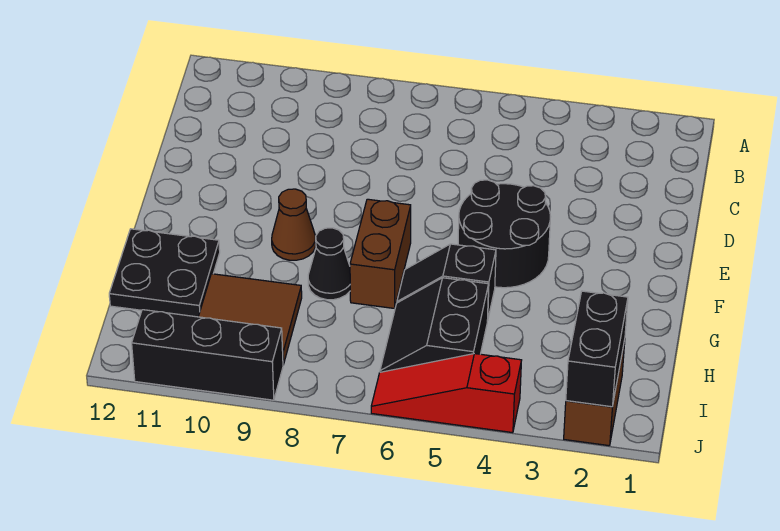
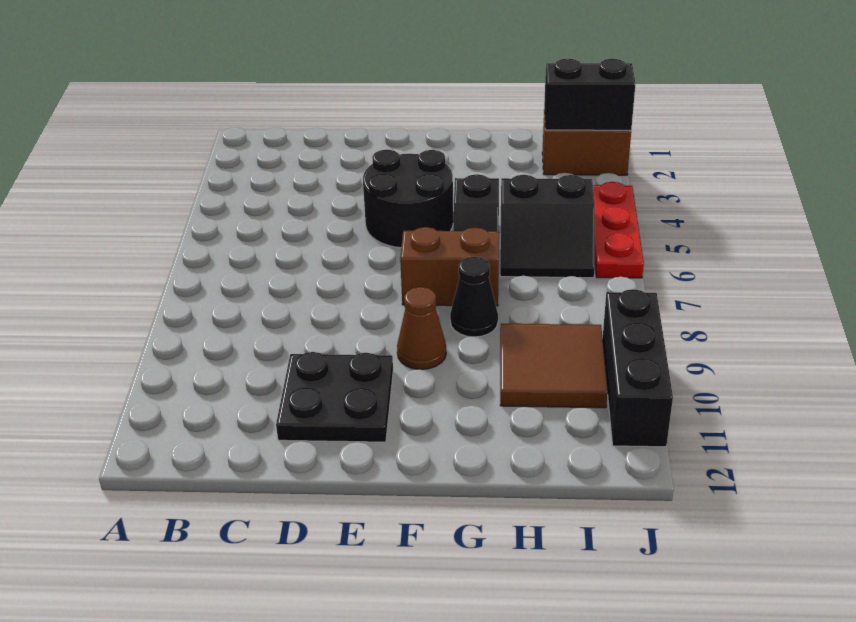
black 2x2 plate [109,229,220,317] -> black 2x2 plate moved to [276,352,393,442]
red 1x3 slope [371,354,522,433] -> red 1x3 plate [593,182,644,278]

